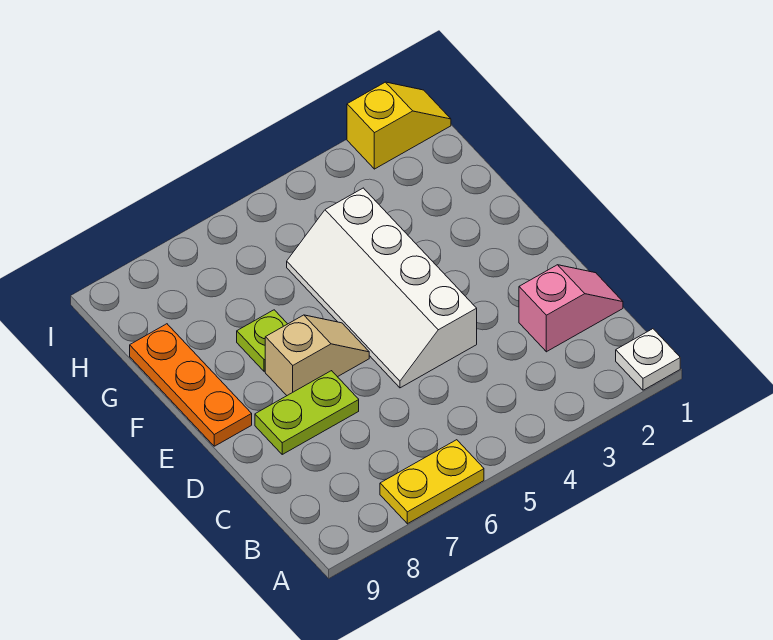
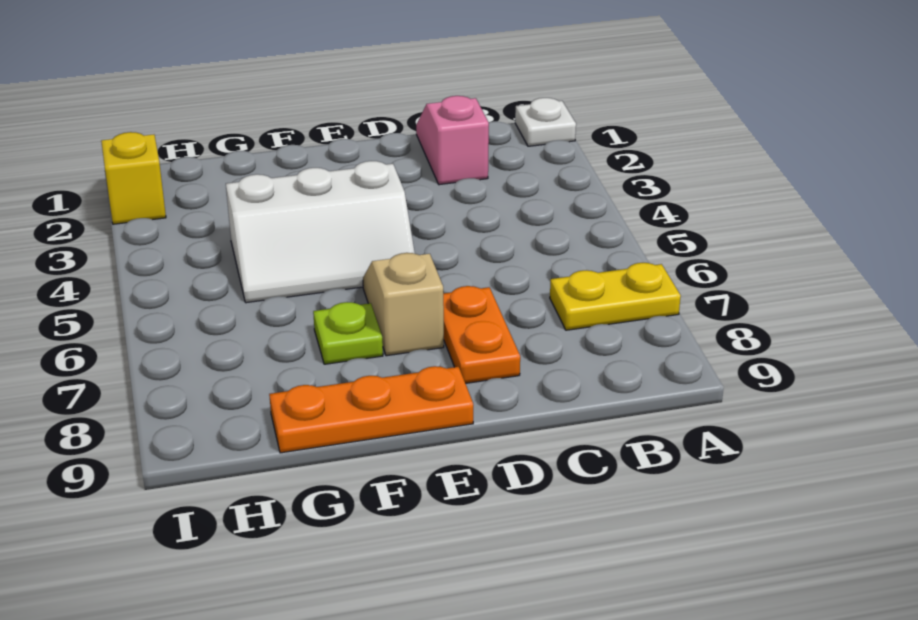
yellow 1x2 plate [380,440,484,524] -> yellow 1x2 plate turned to [550,263,681,330]
white 2x4 slope [287,188,477,388] -> white 2x3 slope [226,161,415,303]
lime 1x2 plate [255,371,359,454] -> orange 1x2 plate [443,286,520,383]

